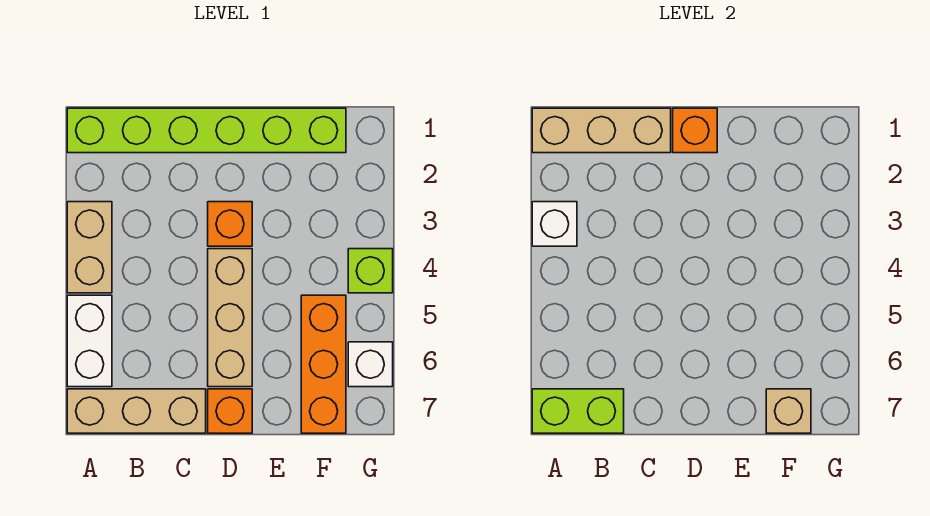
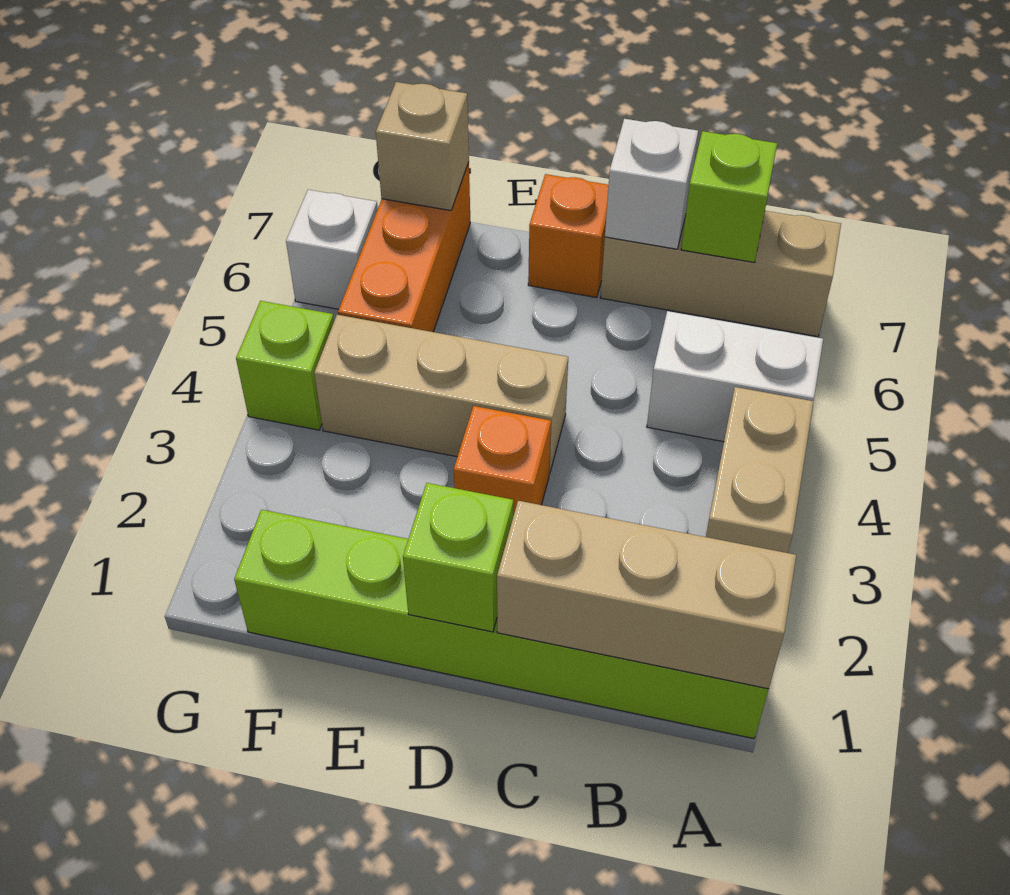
white 1x1 brick [532,202,577,246] -> white 1x1 brick moved to [605,119,698,249]
white 1x2 brick [67,295,112,387] -> white 1x2 brick turned to [647,311,823,442]
lime 1x2 brick [532,389,624,433] -> lime 1x1 brick [681,131,777,263]
orange 1x1 brick [673,108,717,153] -> lime 1x1 brick [403,483,513,632]
tan 1x3 brick [208,249,252,387] -> tan 1x3 brick turned to [314,315,568,474]

